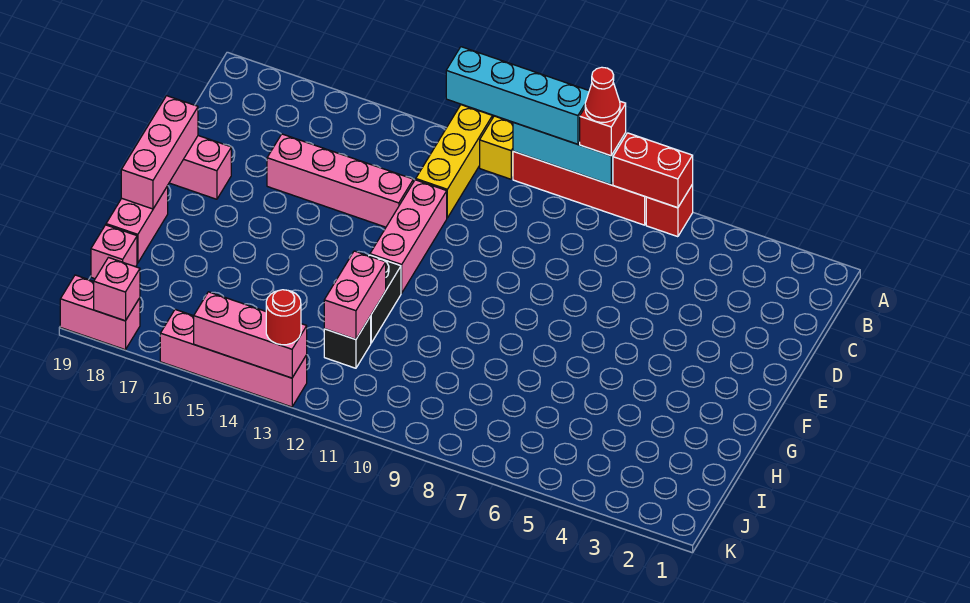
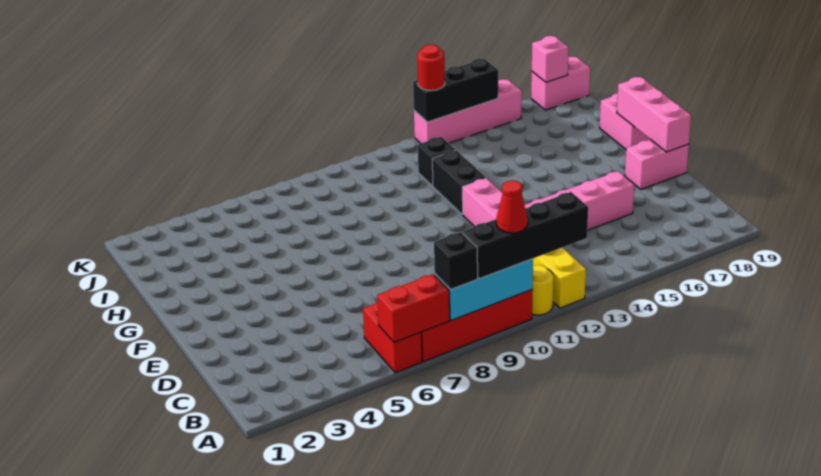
red 1x1 brick [646,185,693,237] -> red 1x2 brick [363,302,422,373]
red 1x1 brick [580,101,626,156] -> black 1x1 brick [434,232,478,289]
red 1x1 cone [585,67,620,122] -> red 1x1 cone moved to [496,181,528,233]
cyan 1x4 brick [446,47,589,144] -> black 1x4 brick [462,192,588,279]
yellow 1x1 brick [480,116,513,179] -> yellow 1x1 round brick [532,265,553,315]
pink 1x2 brick [324,251,386,339] -> none
pink 1x1 brick [91,225,137,279] -> none
pink 1x3 brick [194,292,307,378] -> black 1x3 brick [413,58,498,122]

